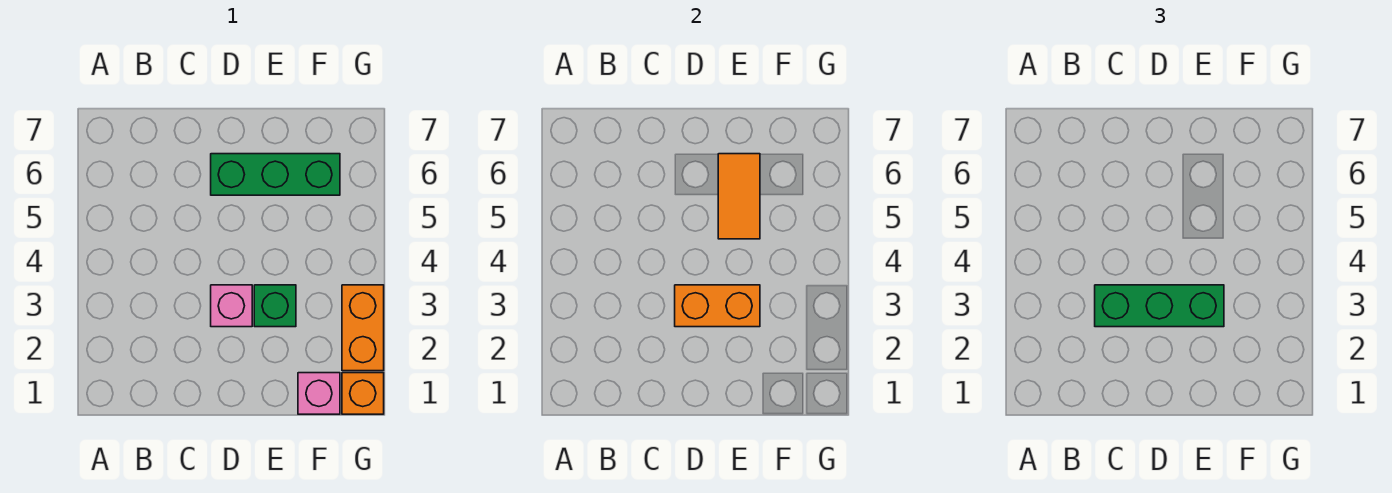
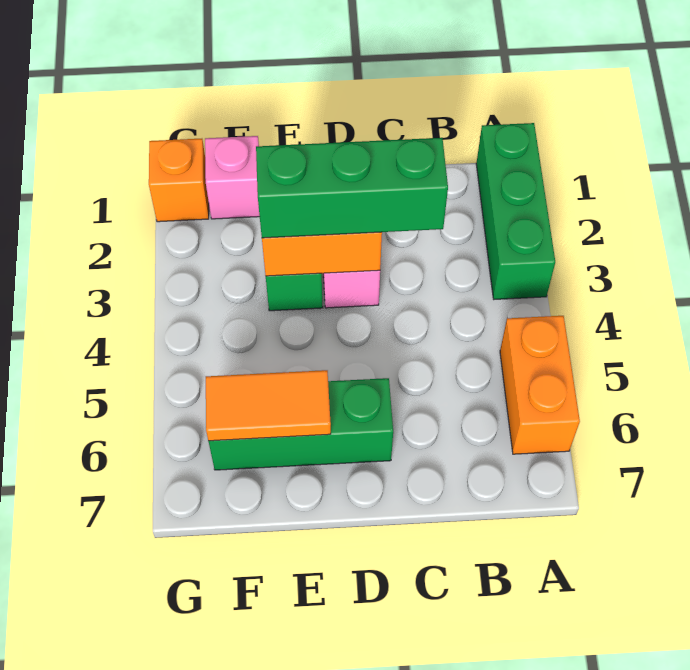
none -> green 1x3 brick [476,123,555,299]
orange 1x2 tile [718,154,760,239] -> orange 1x2 tile turned to [206,370,331,441]
orange 1x2 brick [342,285,384,371] -> orange 1x2 brick moved to [500,316,580,454]

